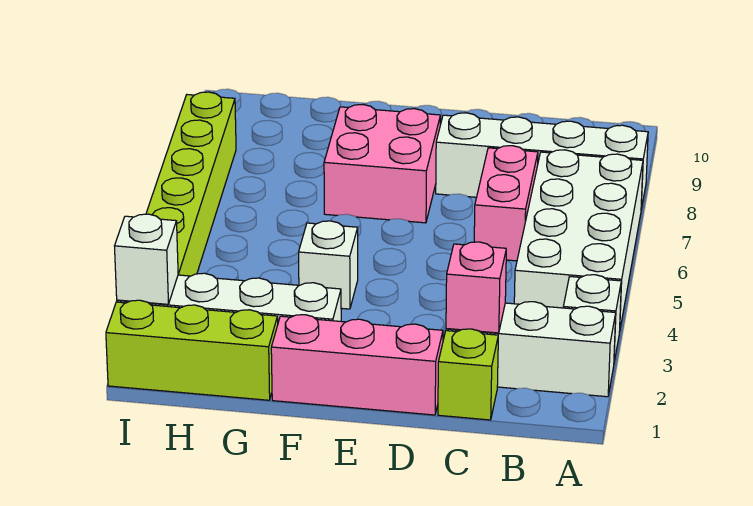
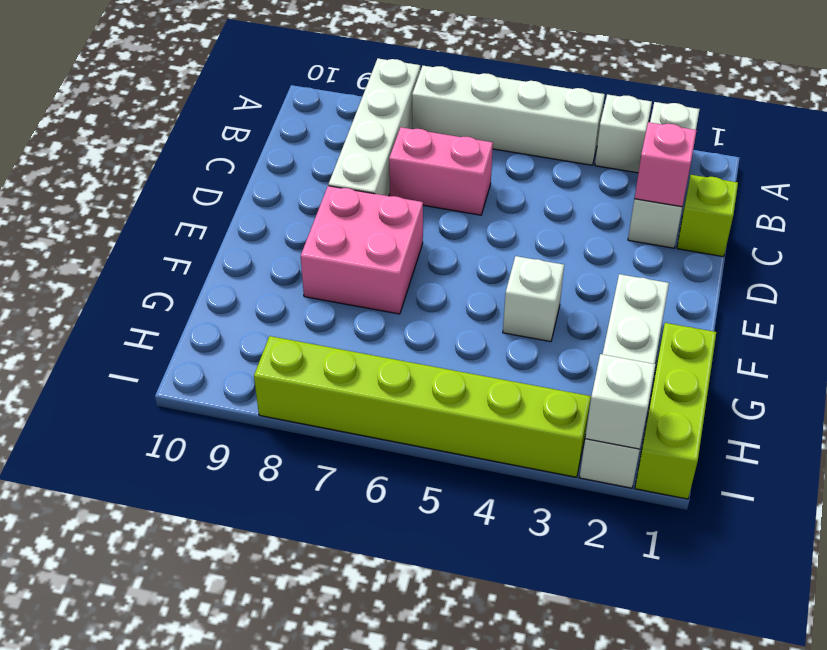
white 2x4 brick [514,150,643,332] -> white 1x4 brick [412,66,605,165]
pink 1x3 brick [271,315,443,415] -> none

